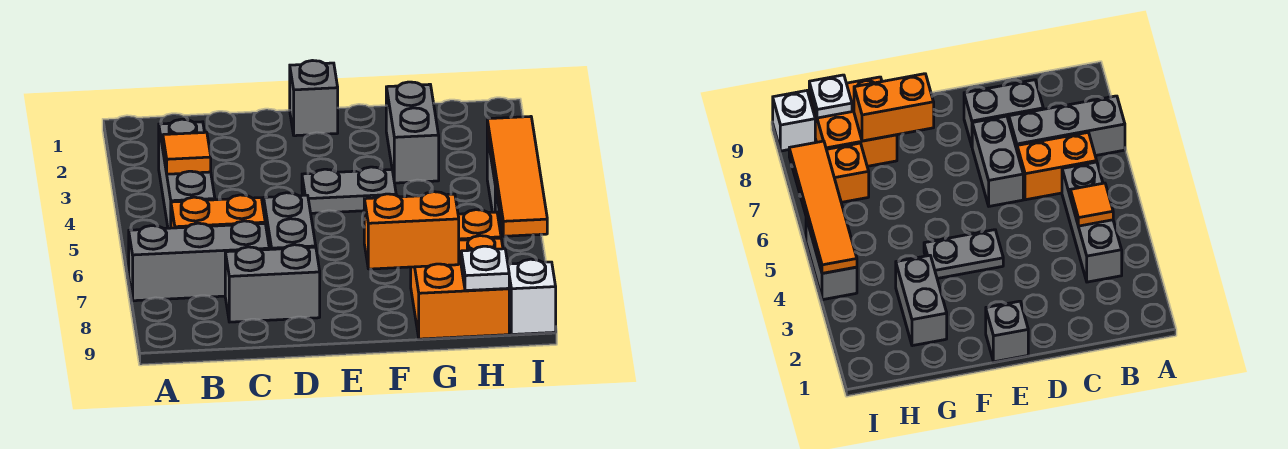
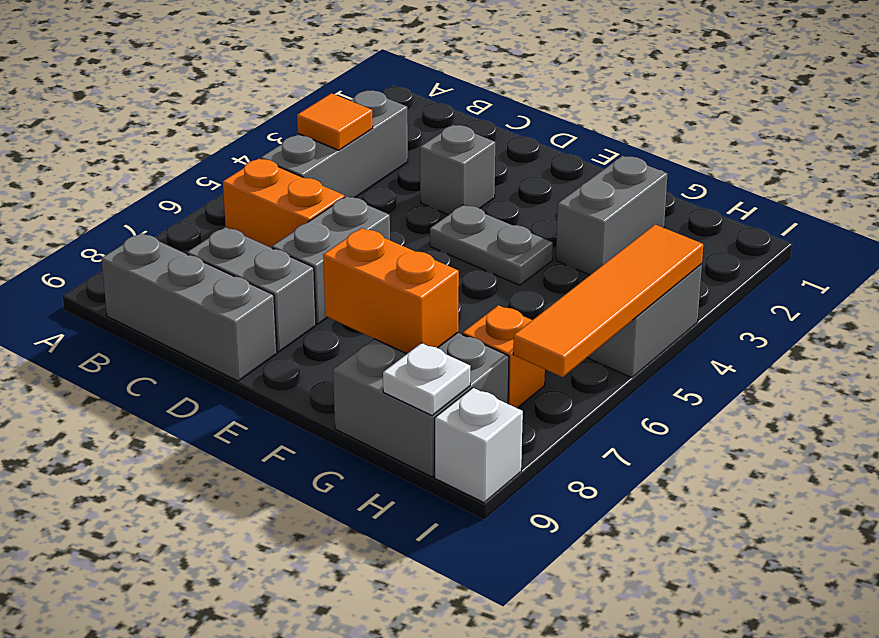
grey 1x3 brick [129,221,269,301] -> grey 1x3 brick moved to [101,233,277,381]
grey 1x1 brick [290,61,338,136] -> grey 1x1 brick moved to [420,125,495,215]
orange 2x2 brick [411,236,509,339] -> grey 2x2 brick [333,333,509,477]

